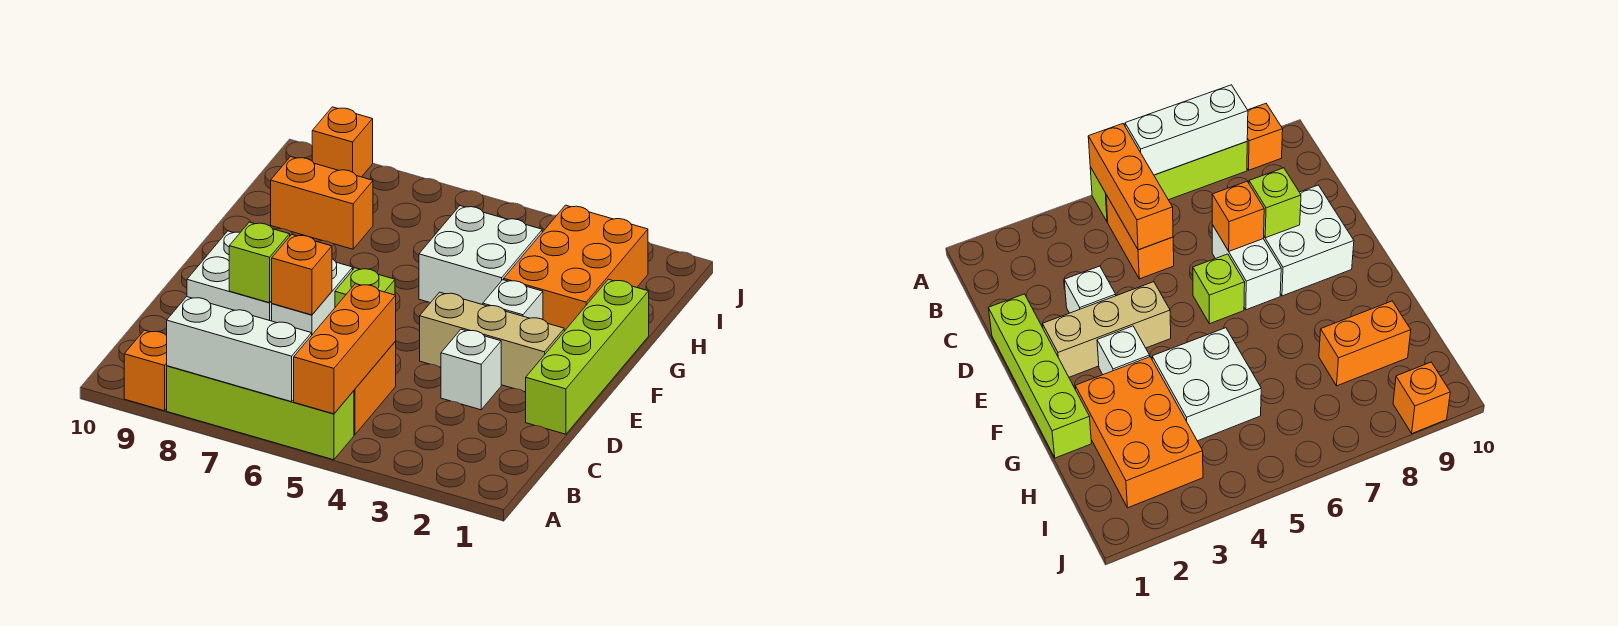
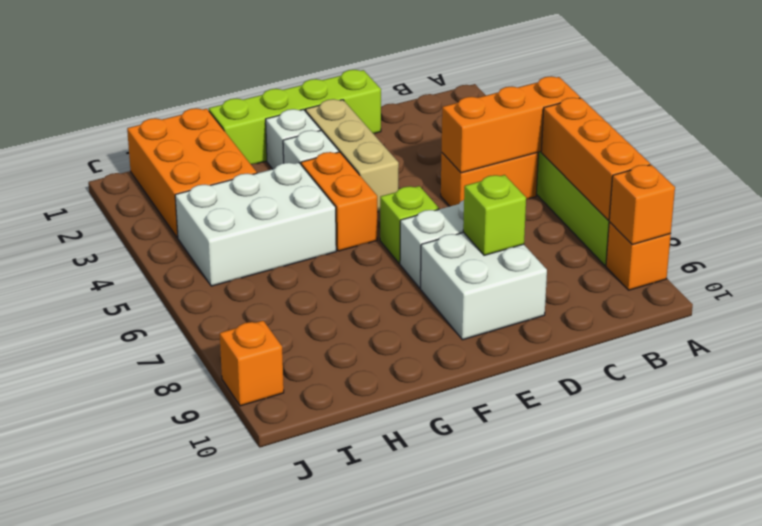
white 1x3 brick [166,297,312,402] -> orange 1x3 brick [541,98,650,220]
white 1x1 brick [441,329,501,410] -> white 1x1 brick moved to [266,109,321,169]
orange 1x1 brick [272,234,332,315] -> orange 1x1 brick moved to [609,165,675,245]
orange 2x3 brick [504,205,648,331] -> orange 2x3 brick turned to [127,108,257,238]
white 2x2 brick [419,206,542,305] -> white 2x3 brick [175,163,336,286]
orange 1x2 brick [271,157,373,249] -> orange 1x2 brick moved to [301,152,377,251]

